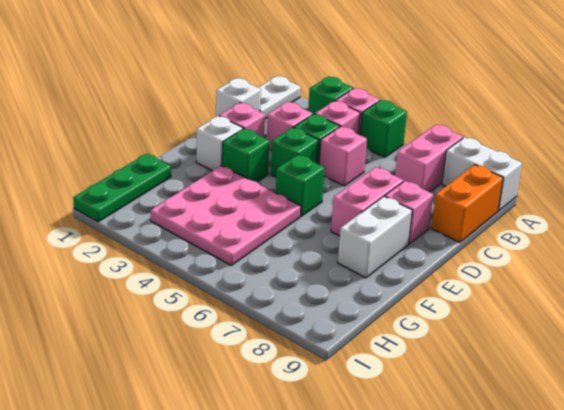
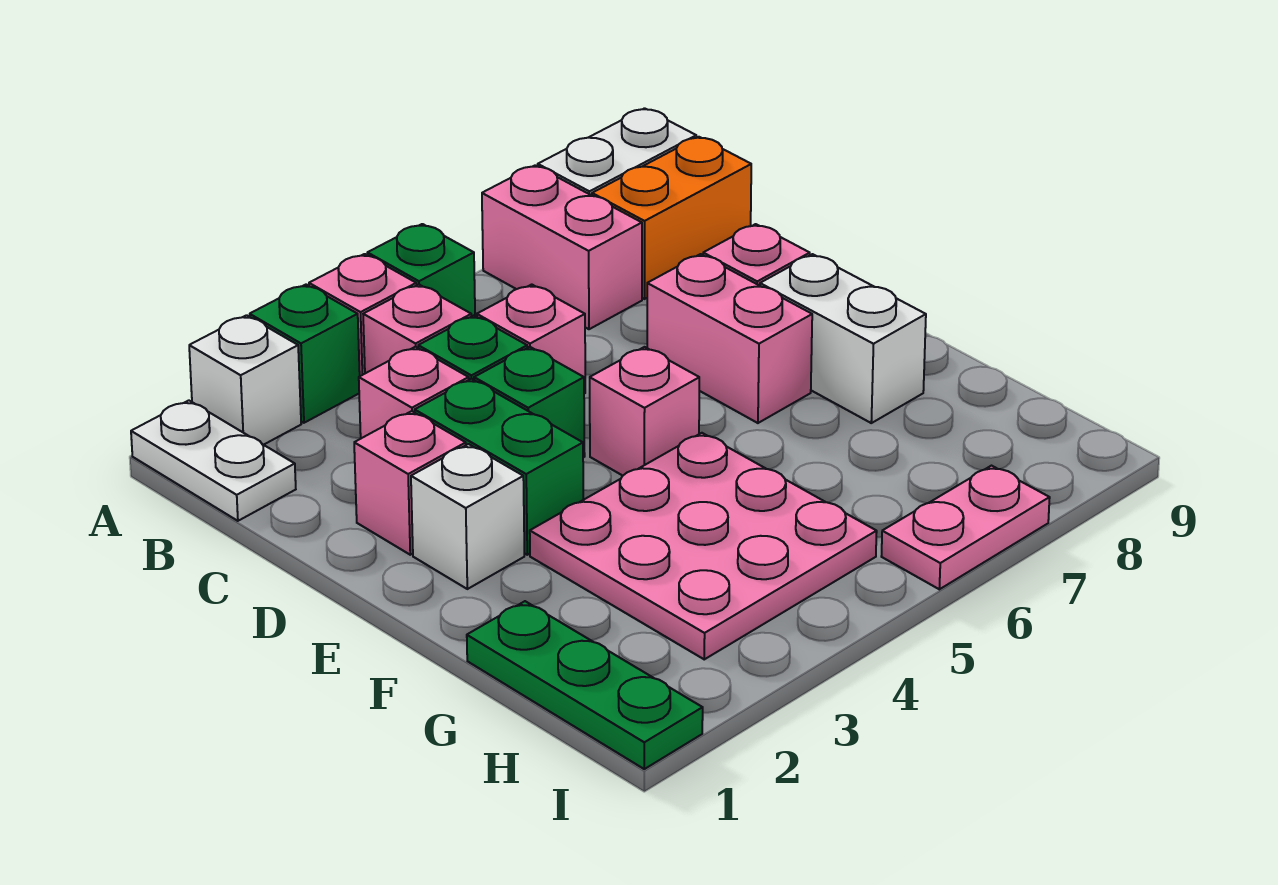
orange 1x2 brick [431,165,503,242] -> orange 1x2 brick turned to [592,137,751,299]
white 1x1 brick [216,78,261,117] -> white 1x1 brick moved to [189,315,301,445]
green 1x1 brick [222,128,270,182] -> green 1x2 brick [415,379,583,555]
green 1x1 brick [276,155,325,216] -> pink 1x1 brick [590,347,699,476]
none -> pink 1x2 plate [881,466,1050,589]

